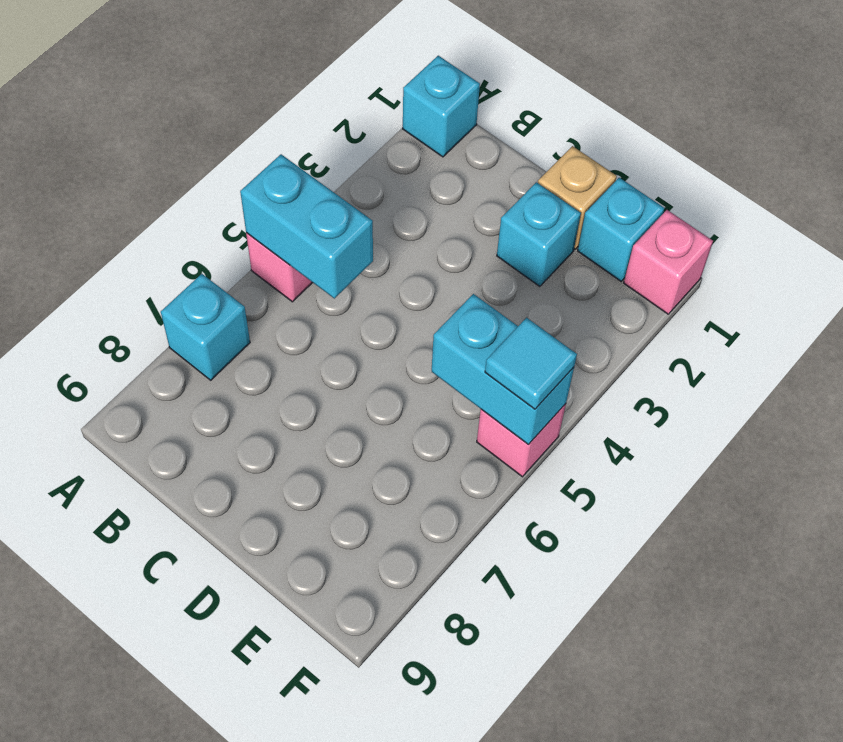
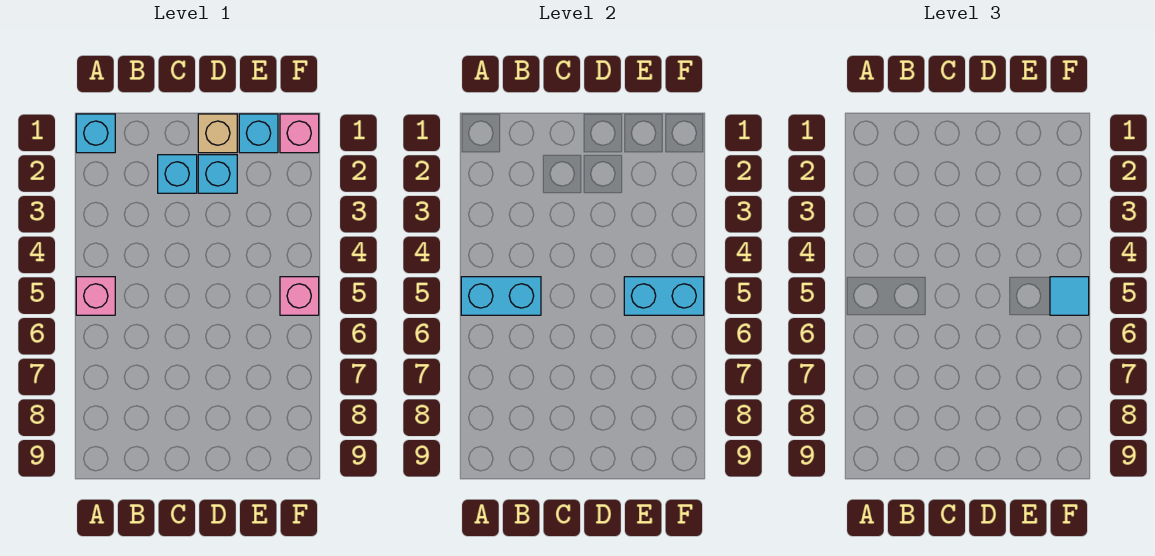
cyan 1x1 brick [161,274,250,380] -> cyan 1x1 brick moved to [158,155,197,193]

